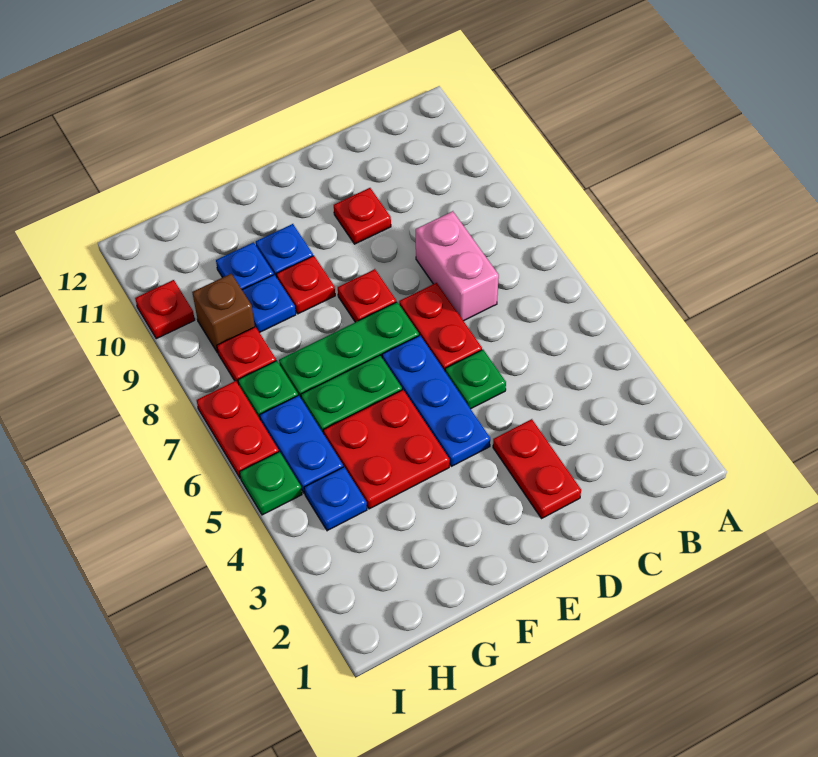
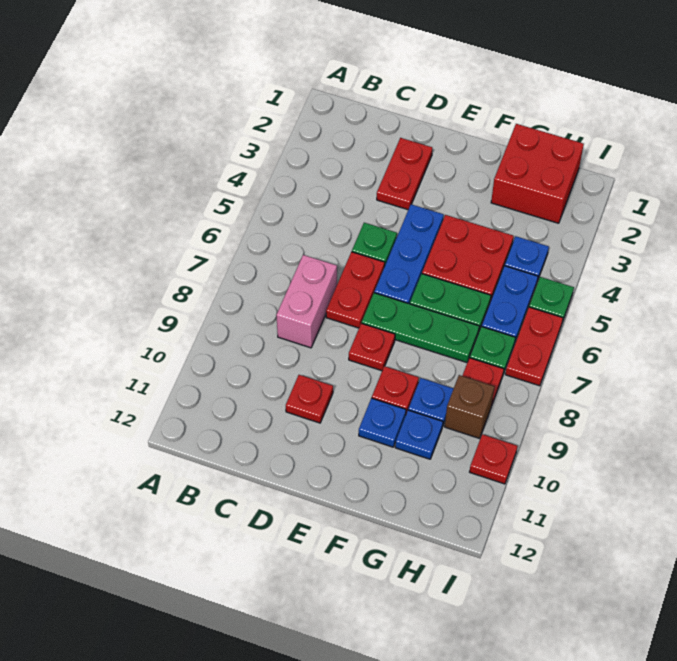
none -> red 2x2 brick [491,124,584,223]

